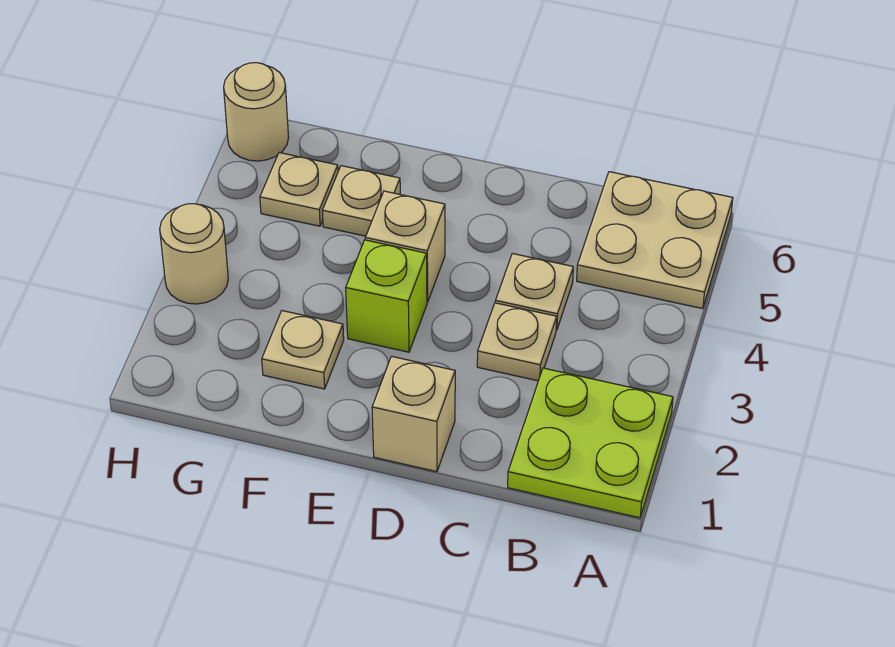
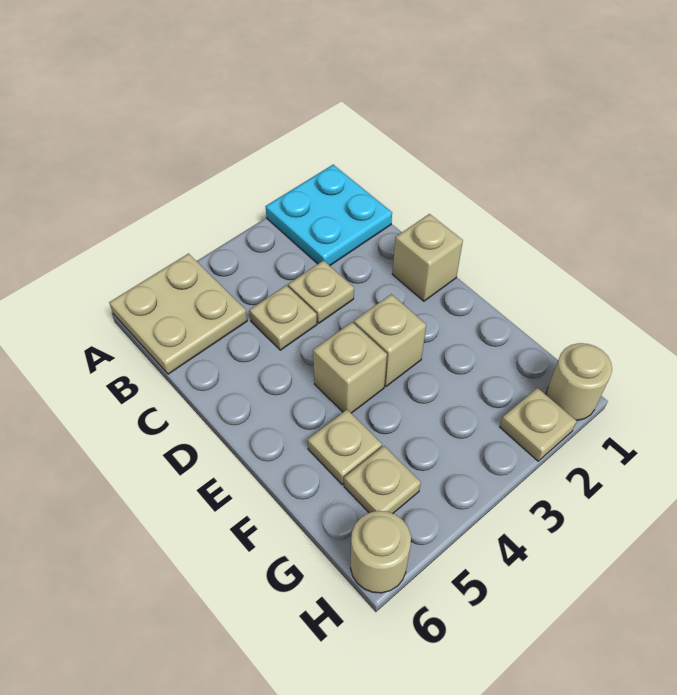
lime 2x2 plate [508,368,673,518] -> cyan 2x2 plate [265,165,392,266]
lime 1x1 brick [346,240,427,352] -> tan 1x1 brick [354,294,426,386]
tan 1x1 plate [262,311,344,389] -> tan 1x1 plate moved to [500,388,577,461]
tan 1x1 round brick [160,204,228,304] -> tan 1x1 round brick moved to [546,343,612,421]

